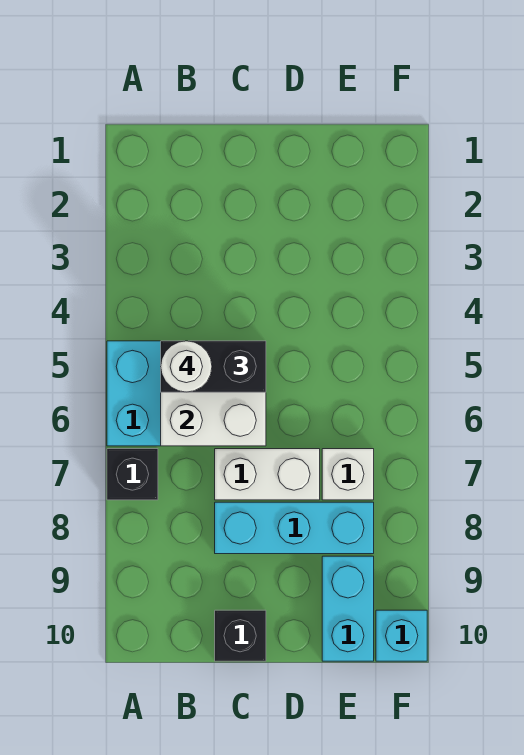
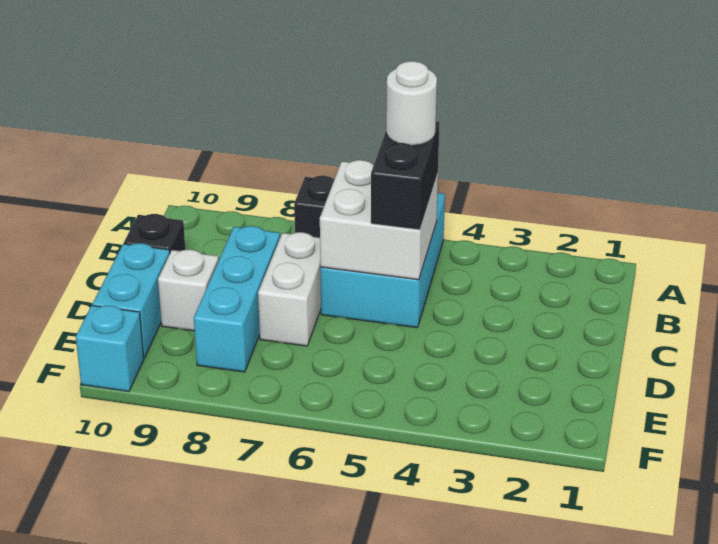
white 1x1 brick [322,449,374,500] -> white 1x1 brick moved to [158,250,219,331]
cyan 1x2 brick [322,556,374,661] -> cyan 1x2 brick turned to [92,243,170,358]

